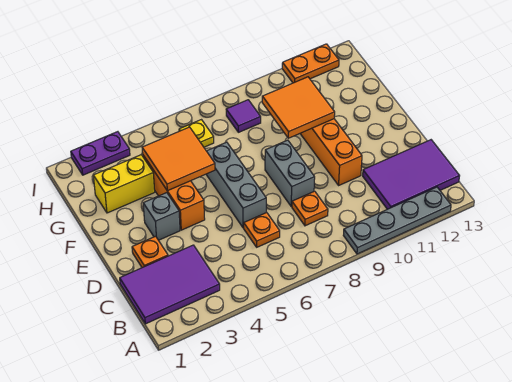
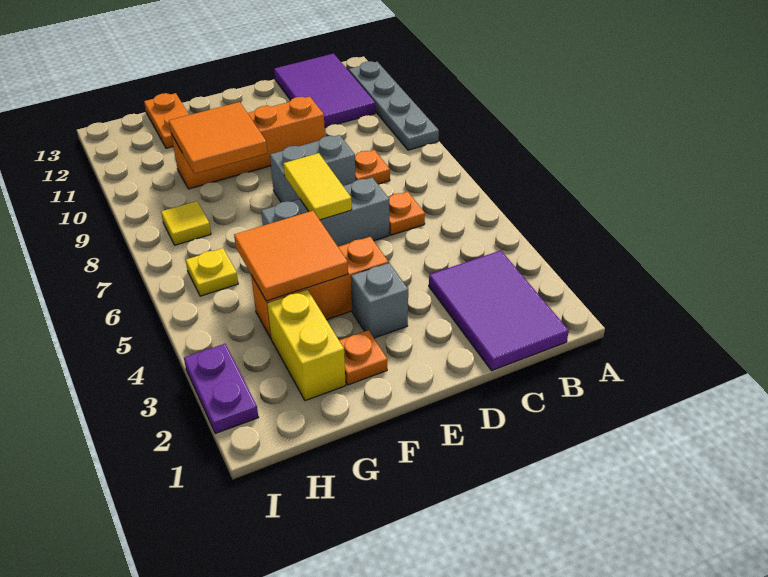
orange 1x1 plate [132,236,168,268] -> orange 1x1 plate moved to [339,330,387,385]
none -> yellow 1x2 tile [283,153,352,220]
purple 1x1 tile [226,100,261,132] -> yellow 1x1 tile [161,201,211,245]
orange 1x2 plate [282,44,339,83] -> orange 1x2 plate moved to [144,93,189,148]

